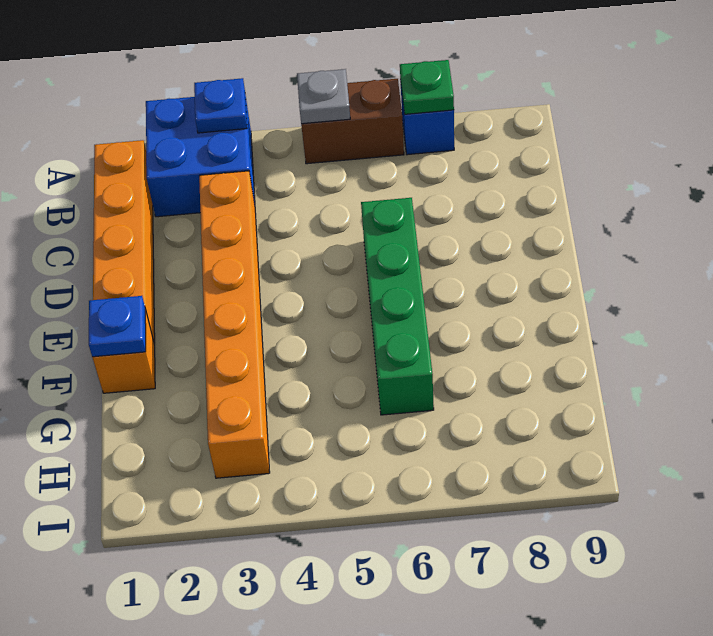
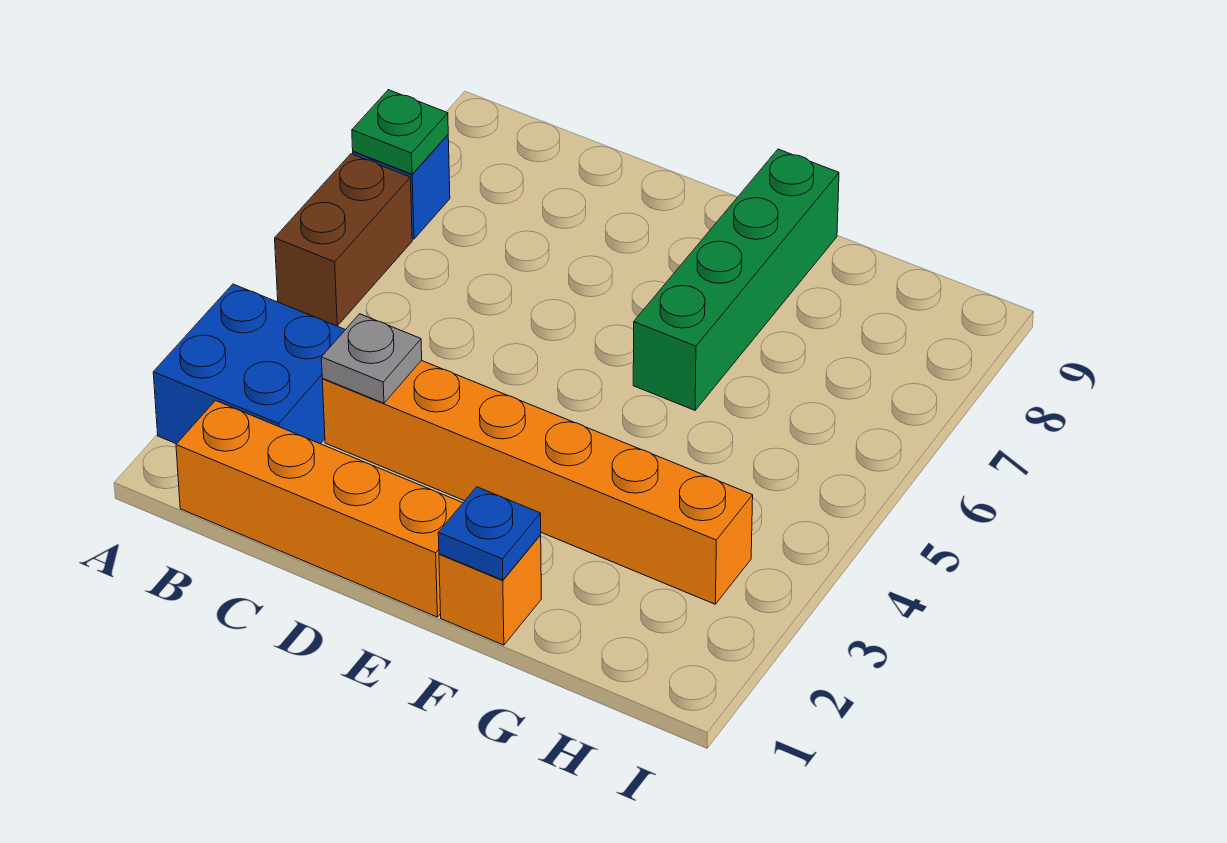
blue 1x1 plate [194,78,247,133] -> none
grey 1x1 plate [297,69,350,124] -> grey 1x1 plate moved to [321,314,422,403]
green 1x4 brick [361,198,434,415] -> green 1x4 brick turned to [633,149,839,410]

